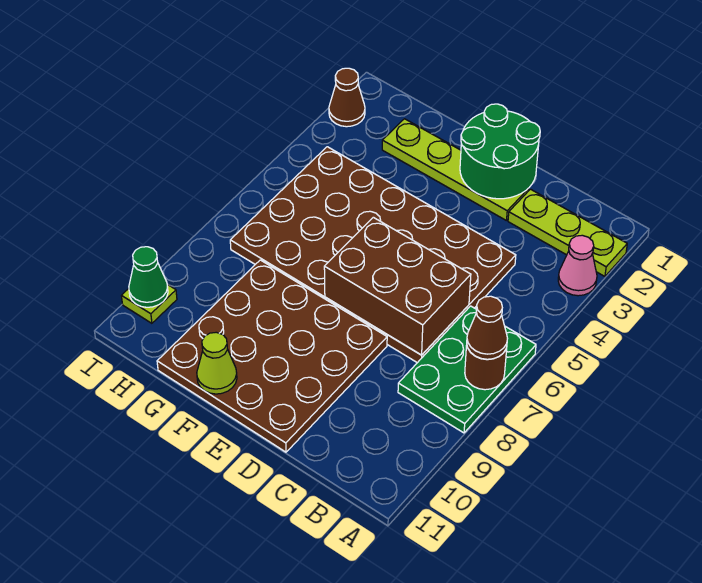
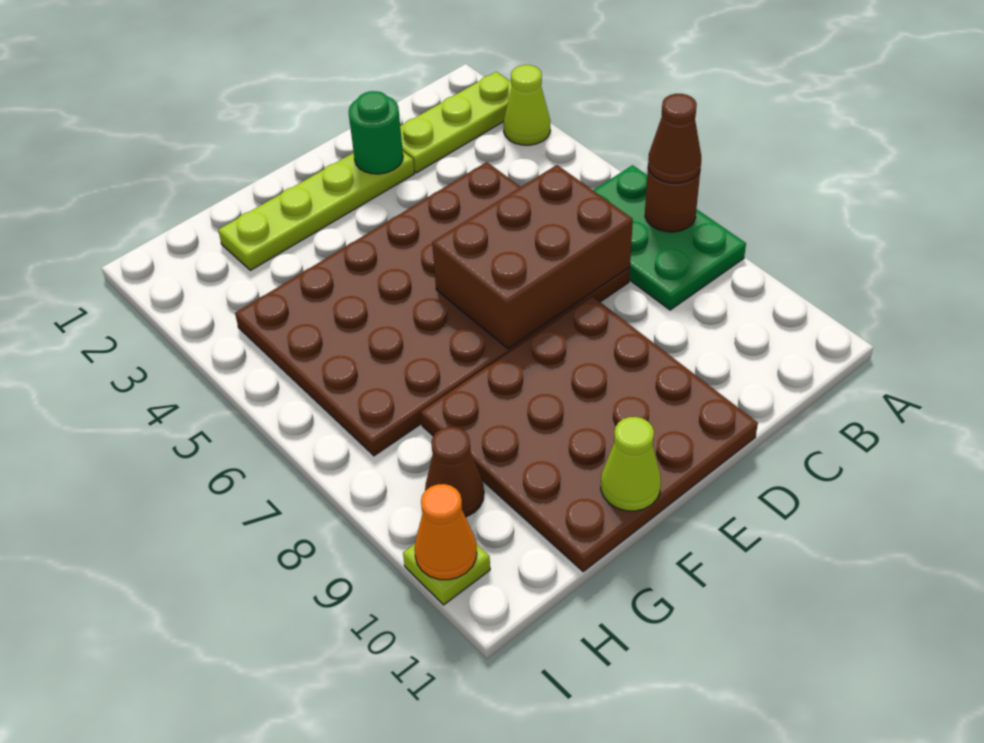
pink 1x1 cone [558,235,597,296] -> lime 1x1 cone [503,65,550,145]
green 2x2 round brick [460,104,540,199] -> green 1x1 round brick [349,91,403,174]
brown 1x1 cone [329,68,365,127] -> brown 1x1 cone moved to [425,427,484,517]
green 1x1 cone [129,247,168,307] -> orange 1x1 cone [414,484,477,580]

